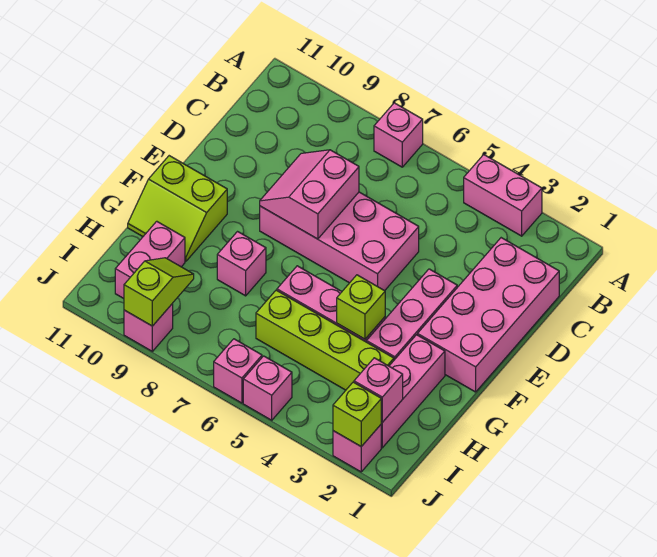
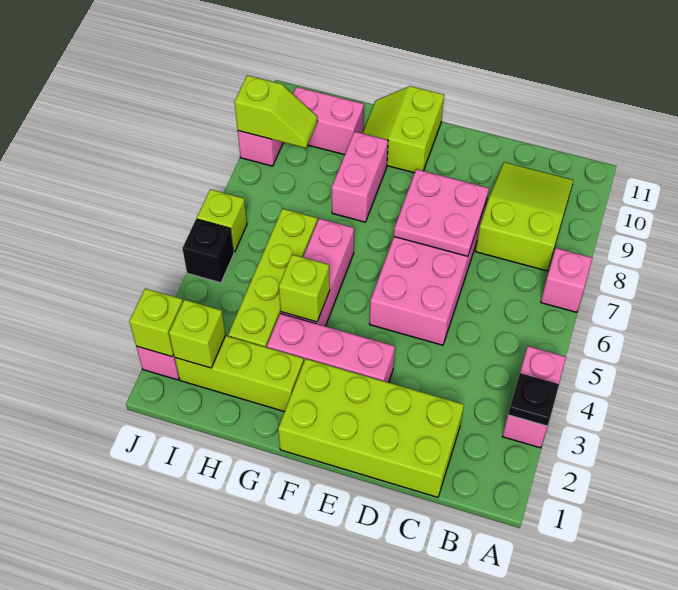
none -> black 1x1 plate [508,373,559,426]
none -> lime 2x3 slope [476,162,574,271]
pink 2x4 brick [418,238,559,392] -> lime 2x4 brick [278,359,464,497]
pink 2x2 slope [260,150,359,239] -> pink 2x2 plate [394,169,489,256]
pink 1x3 brick [381,335,445,448] -> lime 1x3 brick [175,336,304,412]
pink 1x1 brick [217,232,266,296] -> pink 1x2 brick [332,132,388,222]
pink 1x1 brick [354,358,403,422] -> lime 1x1 brick [169,300,226,368]
pink 1x1 brick [243,356,292,420] -> black 1x1 brick [182,219,234,283]
pink 1x1 brick [214,339,262,403] -> lime 1x1 brick [197,189,247,252]

